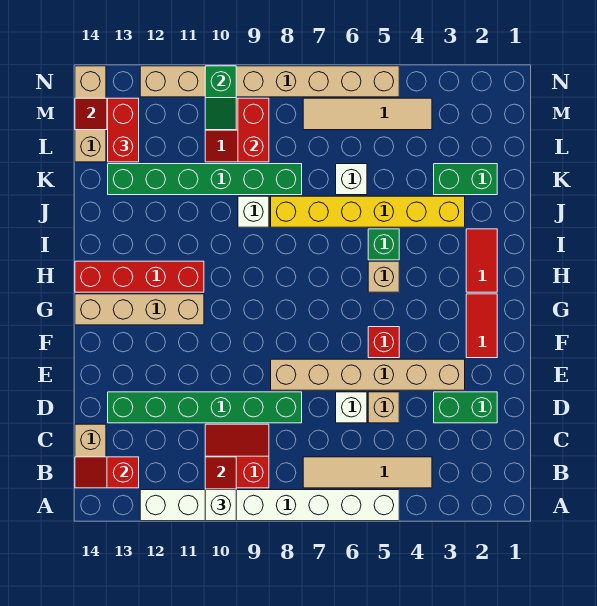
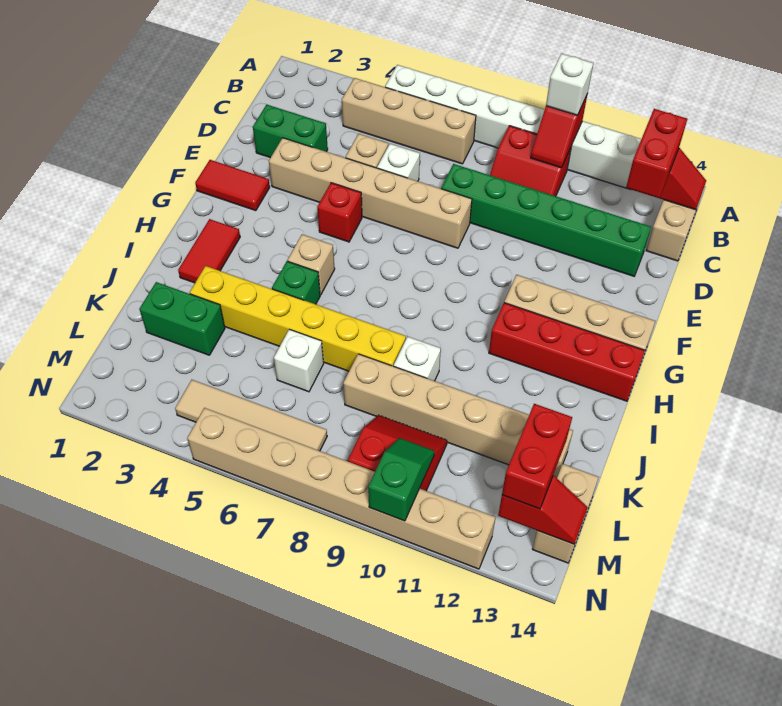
tan 1x4 tile [303,457,432,488] -> tan 1x4 brick [342,78,476,164]
red 1x2 tile [466,294,497,358] -> red 1x2 tile turned to [195,160,270,211]
green 1x6 brick [108,164,302,195] -> tan 1x6 brick [343,354,573,478]
red 1x2 brick [238,98,269,162] -> red 1x2 brick moved to [626,109,687,198]
tan 1x3 brick [75,66,106,162] -> tan 1x2 brick [533,464,599,563]

